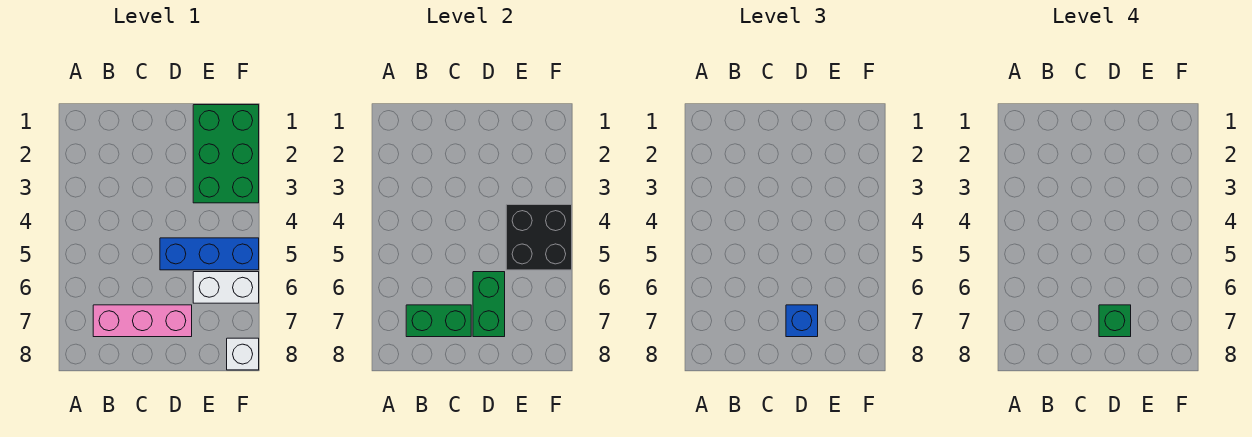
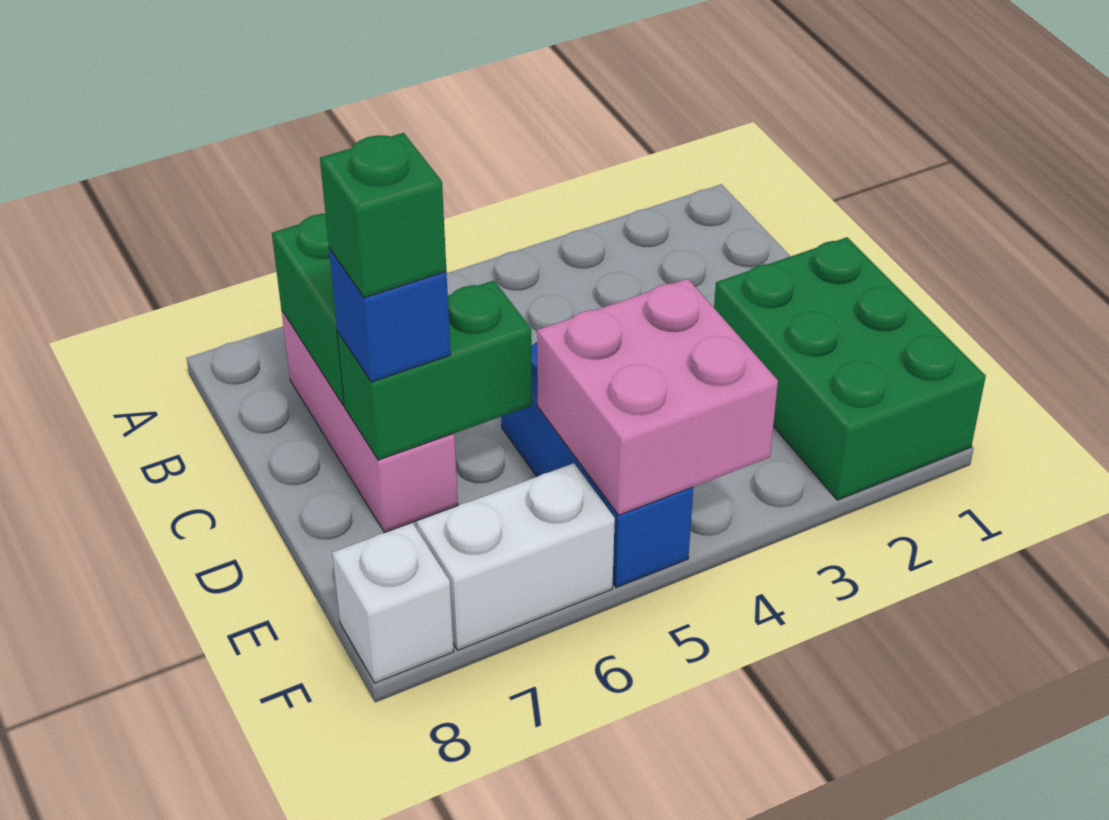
green 2x3 brick [193,105,259,203] -> green 2x3 brick turned to [714,237,986,500]
black 2x2 brick [506,205,572,270] -> pink 2x2 brick [537,279,778,515]
white 1x2 brick [193,272,259,303] -> white 1x2 brick turned to [417,463,615,650]

